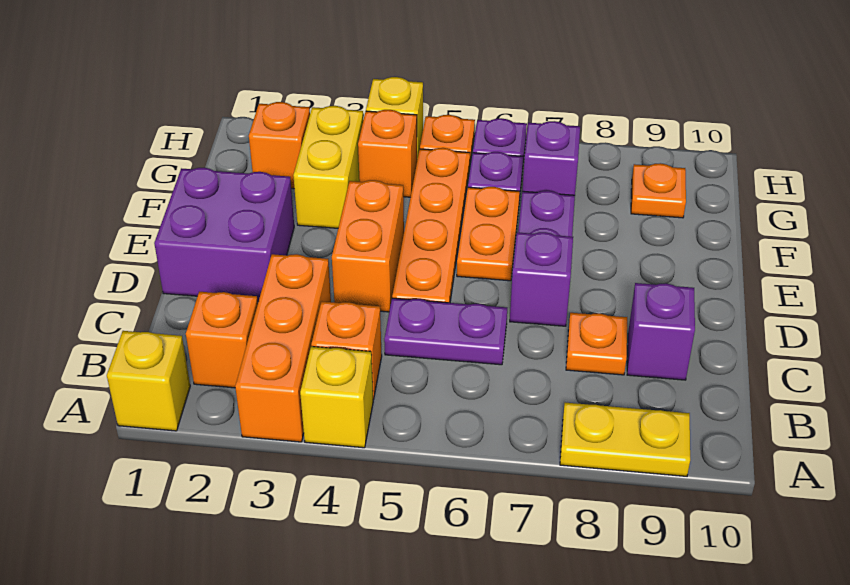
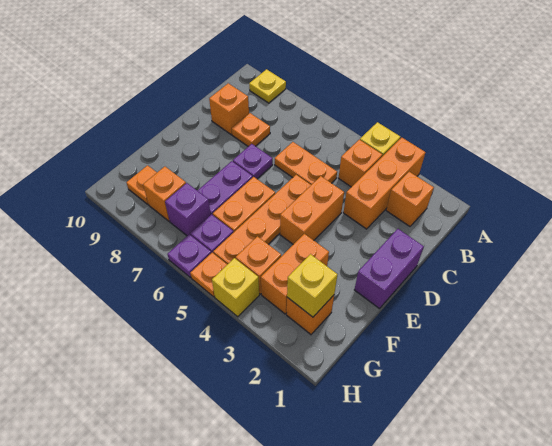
yellow 1x1 brick [107,331,190,431] -> yellow 1x1 brick moved to [287,254,338,317]
yellow 1x2 plate [560,403,690,476] -> yellow 1x1 plate [249,69,286,103]
purple 1x2 plate [384,298,507,365] -> orange 1x2 plate [275,142,337,185]
purple 1x1 brick [627,283,695,380] -> orange 1x1 brick [209,83,249,135]
purple 2x2 brick [154,168,294,301] -> purple 1x2 brick [354,229,424,309]
purple 1x1 brick [510,232,573,326] -> purple 1x1 plate [233,144,273,179]
yellow 1x2 brick [293,106,363,228] -> orange 1x2 brick [261,234,329,314]
none -> orange 1x1 brick [143,167,186,221]

